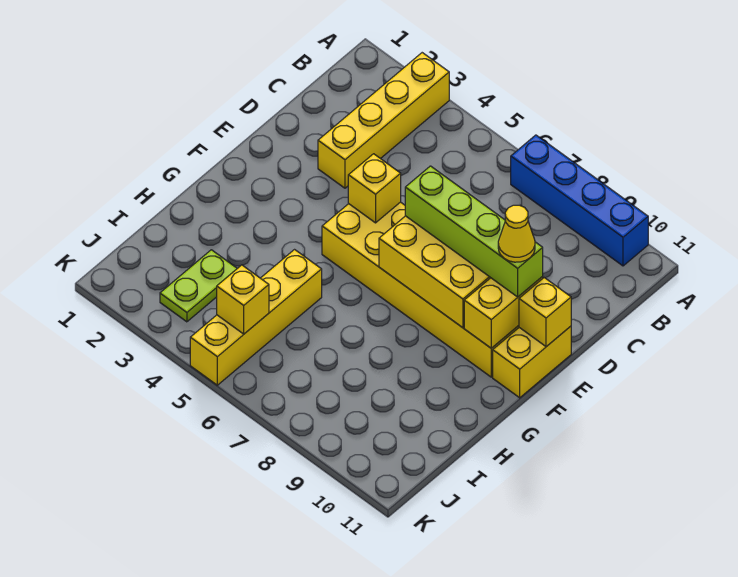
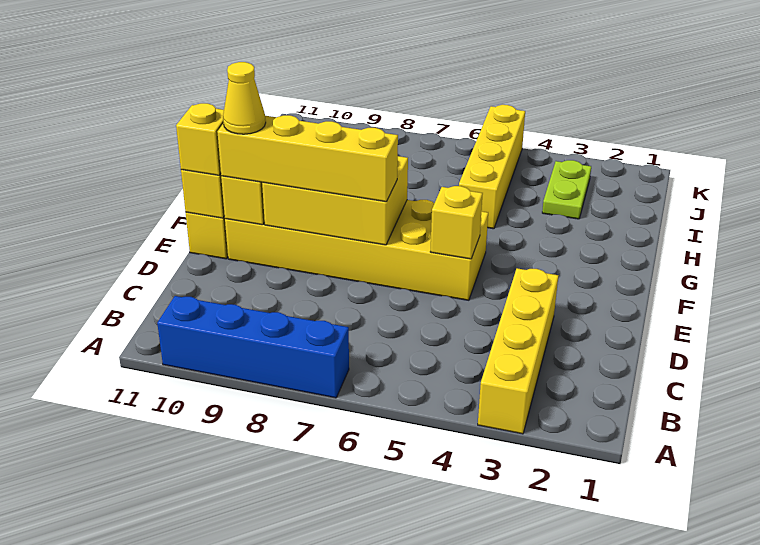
lime 1x4 brick [405,166,543,297] -> yellow 1x4 brick [217,115,398,202]
yellow 1x1 brick [217,265,269,334] -> yellow 1x1 brick moved to [176,103,224,175]

